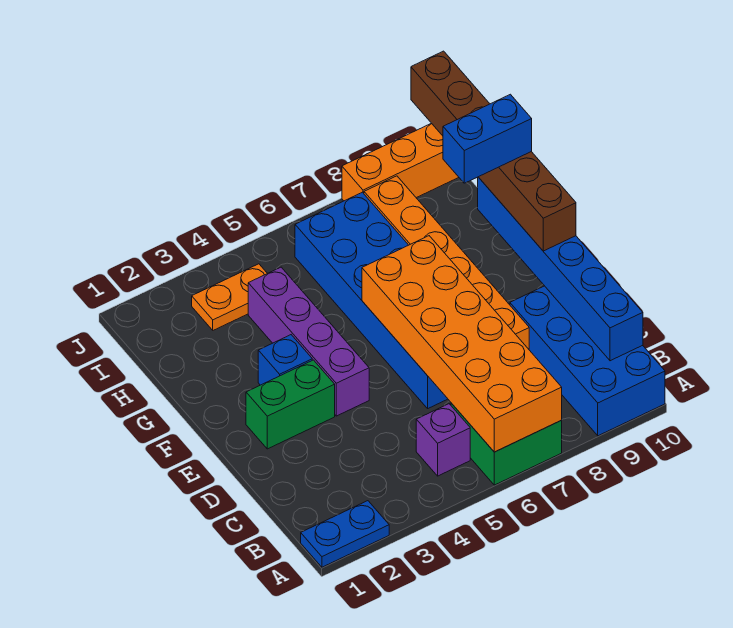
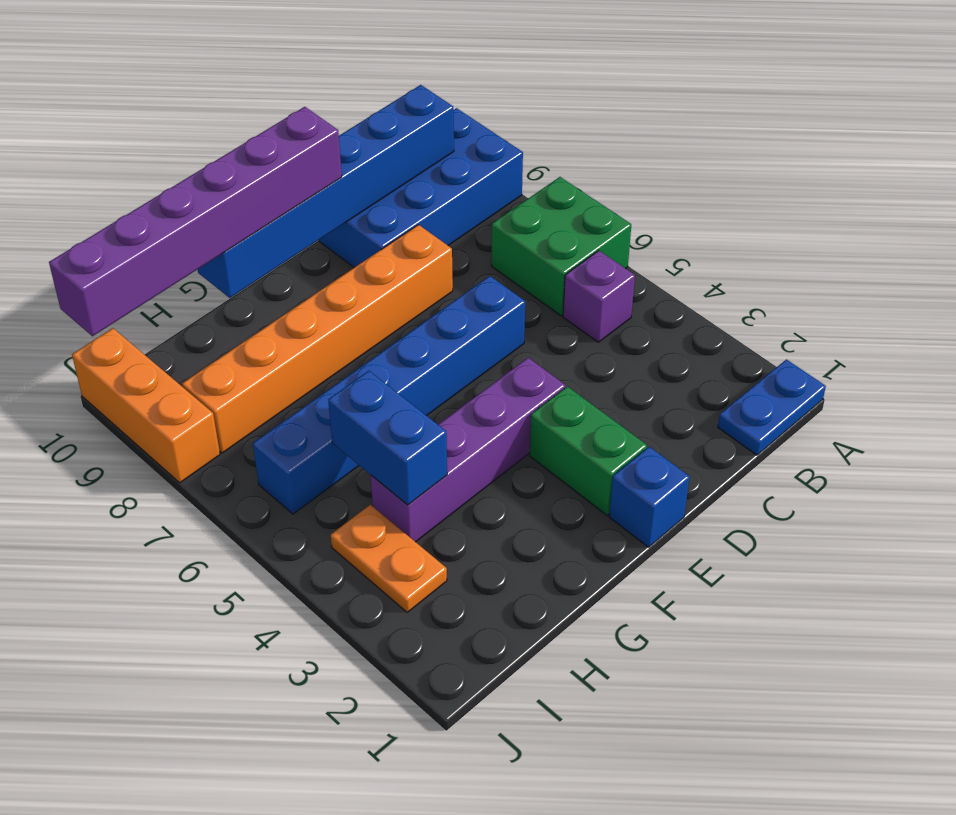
blue 1x2 plate [301,501,389,567] -> blue 1x2 plate turned to [718,360,826,455]
orange 2x6 brick [362,236,562,452] -> none
blue 2x6 brick [295,192,447,408] -> blue 1x6 brick [253,276,525,514]
brown 1x6 brick [411,51,576,251] -> purple 1x6 brick [49,107,342,336]
blue 1x1 brick [258,335,312,385] -> blue 1x1 brick moved to [609,447,690,547]
blue 1x2 brick [443,94,532,183] -> blue 1x2 brick moved to [328,371,447,505]

